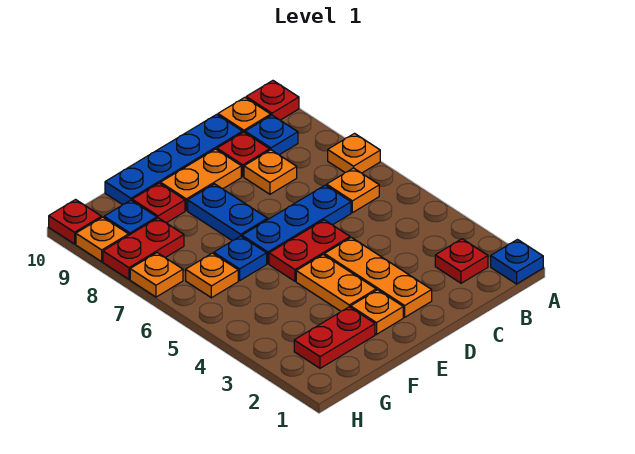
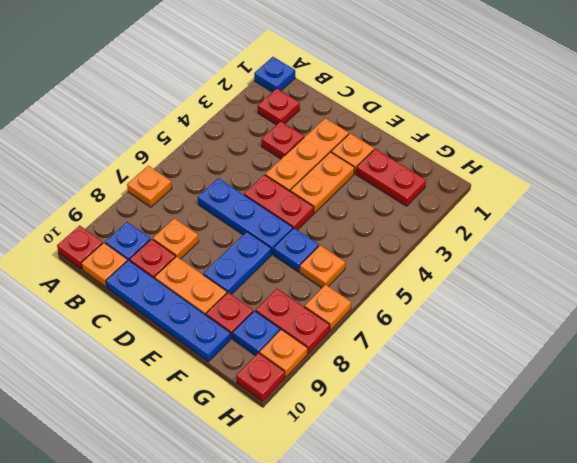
orange 1x1 plate [327,168,379,213] -> none
none -> red 1x1 plate [261,121,304,159]

